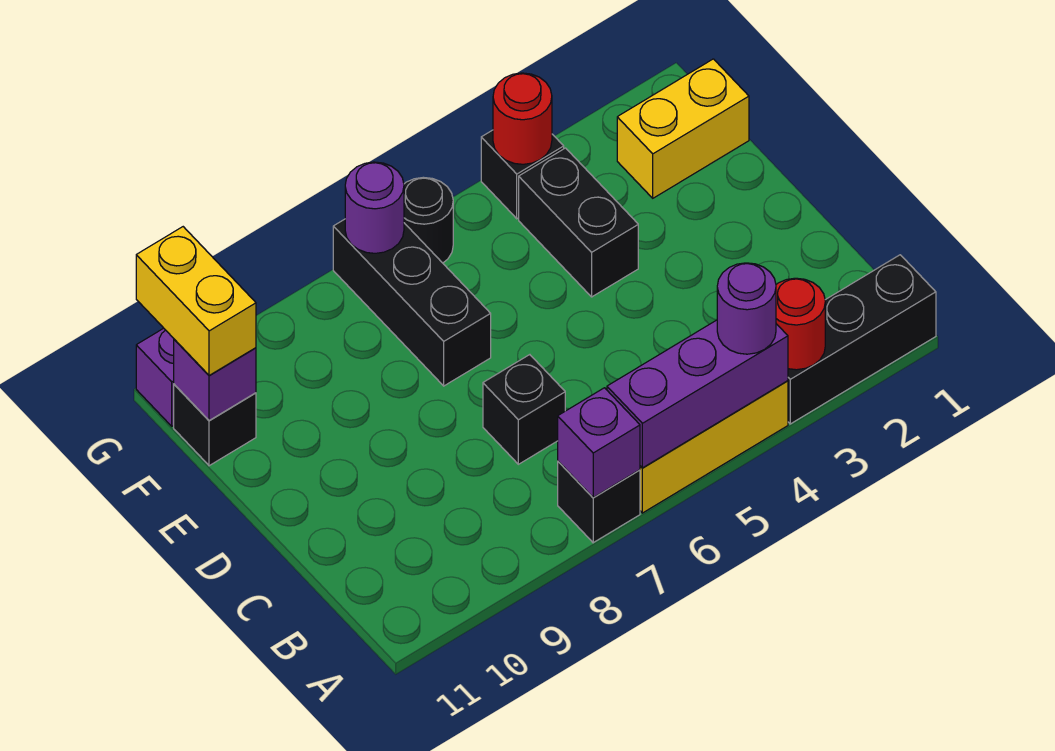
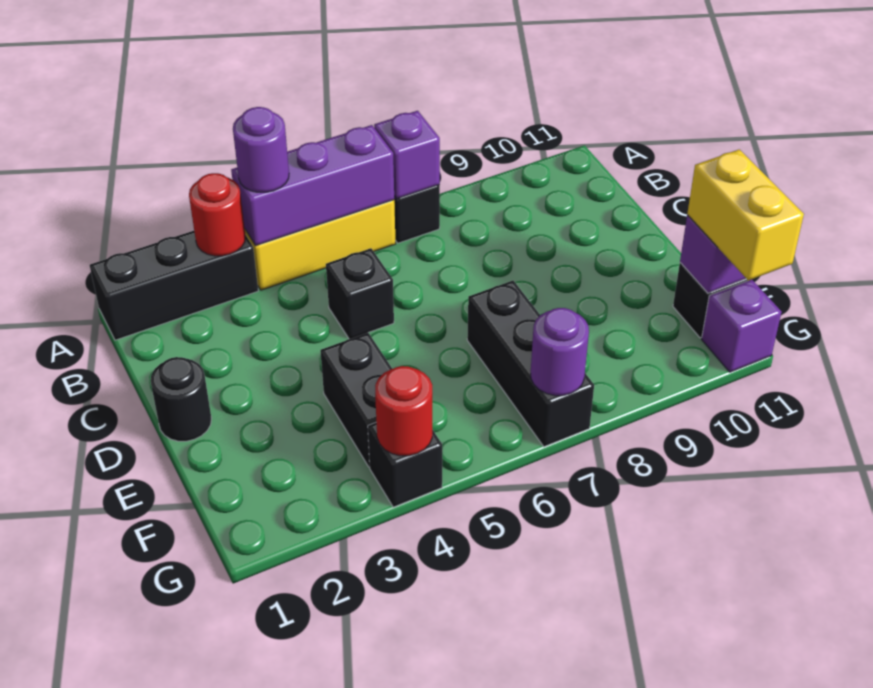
black 1x1 brick [483,355,565,464] -> black 1x1 brick moved to [326,248,394,339]
yellow 1x2 brick [617,59,749,198] -> none
black 1x1 round brick [404,177,453,263] -> black 1x1 round brick moved to [150,357,212,441]

